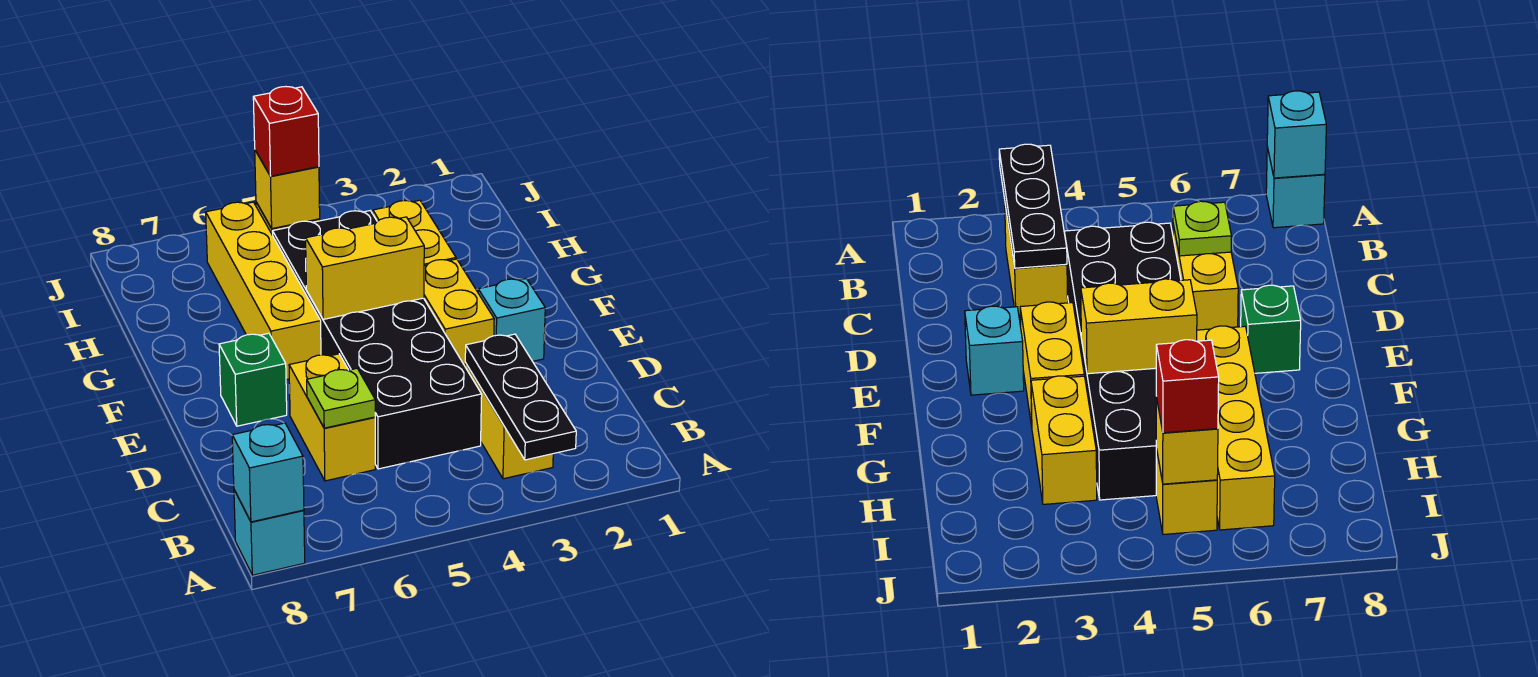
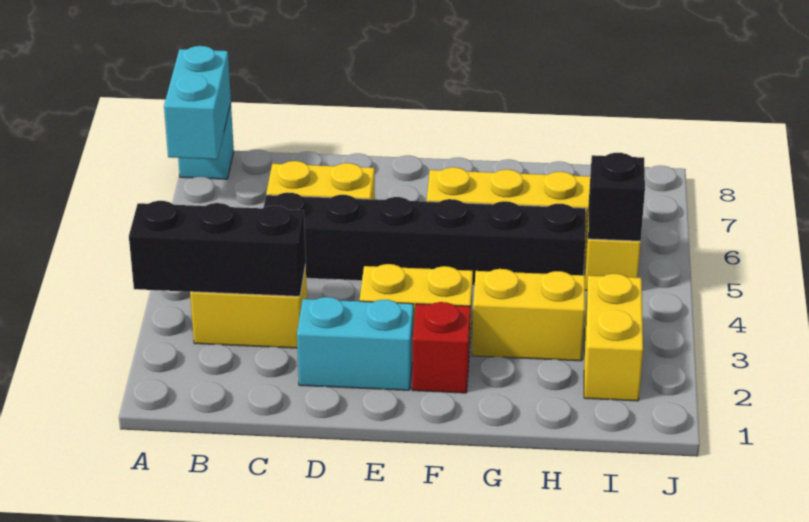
black 1x3 plate [465,334,576,460] -> black 1x3 brick [129,201,306,296]
cyan 1x1 brick [232,423,304,522] -> cyan 1x2 brick [164,46,231,159]
black 2x6 brick [272,211,482,469] -> black 1x6 brick [264,192,586,286]
lime 1x1 plate [307,369,375,428] -> none
cyan 1x1 brick [478,278,545,361] -> cyan 1x2 brick [297,297,413,390]
green 1x1 brick [219,333,287,426] -> none
yellow 1x2 brick [306,217,424,319] -> yellow 1x2 brick moved to [584,274,643,401]
yellow 1x1 brick [255,151,320,229] -> black 1x1 brick [588,153,645,241]
red 1x1 brick [253,87,319,176] -> red 1x1 brick moved to [412,302,470,393]

